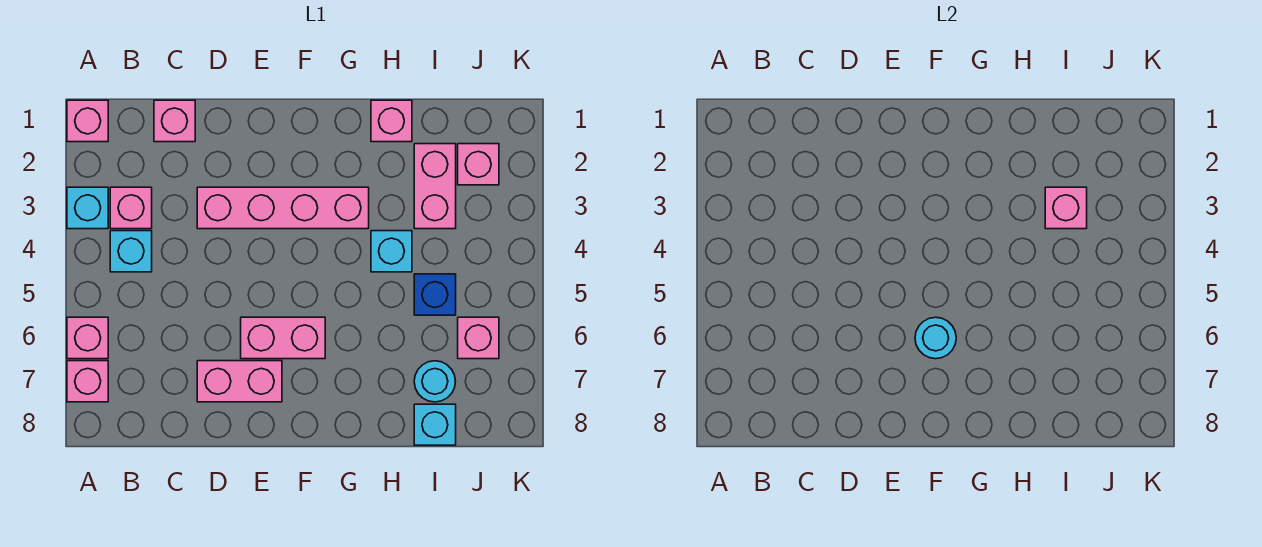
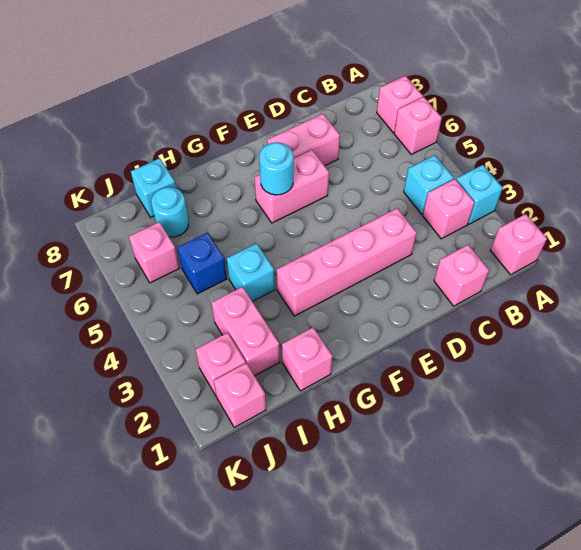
pink 1x1 brick [1045,187,1087,229] -> pink 1x1 brick moved to [214,363,266,427]

